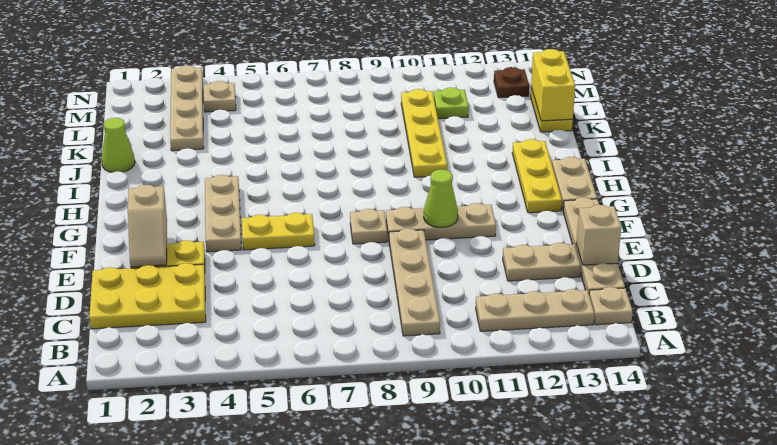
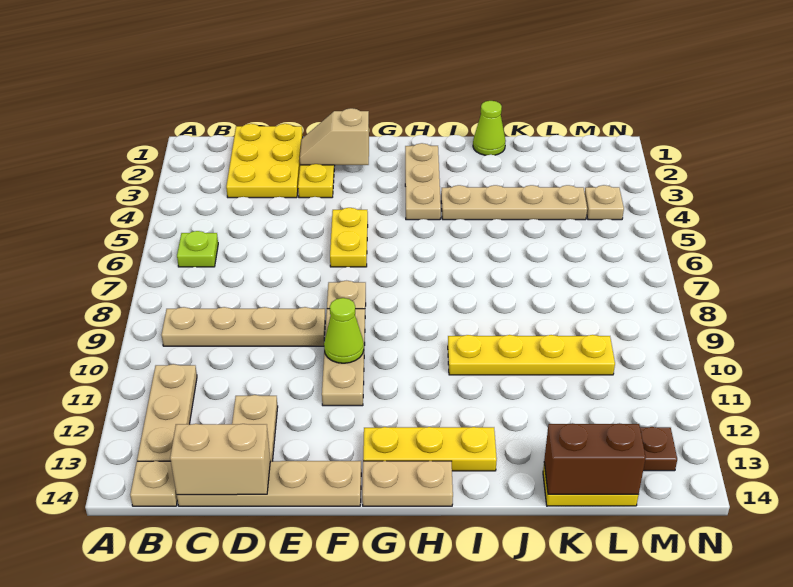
tan 1x1 brick [576,205,621,265] -> tan 1x2 brick [170,424,270,495]
tan 1x3 plate [205,175,241,252] -> tan 1x3 plate turned to [405,143,441,220]
tan 1x4 plate [170,65,204,151] -> tan 1x4 plate moved to [441,185,587,220]
yellow 1x2 brick [531,49,575,121] -> brown 1x2 brick [544,423,646,494]
lime 1x1 plate [434,87,469,119] -> lime 1x1 plate moved to [177,231,218,267]

